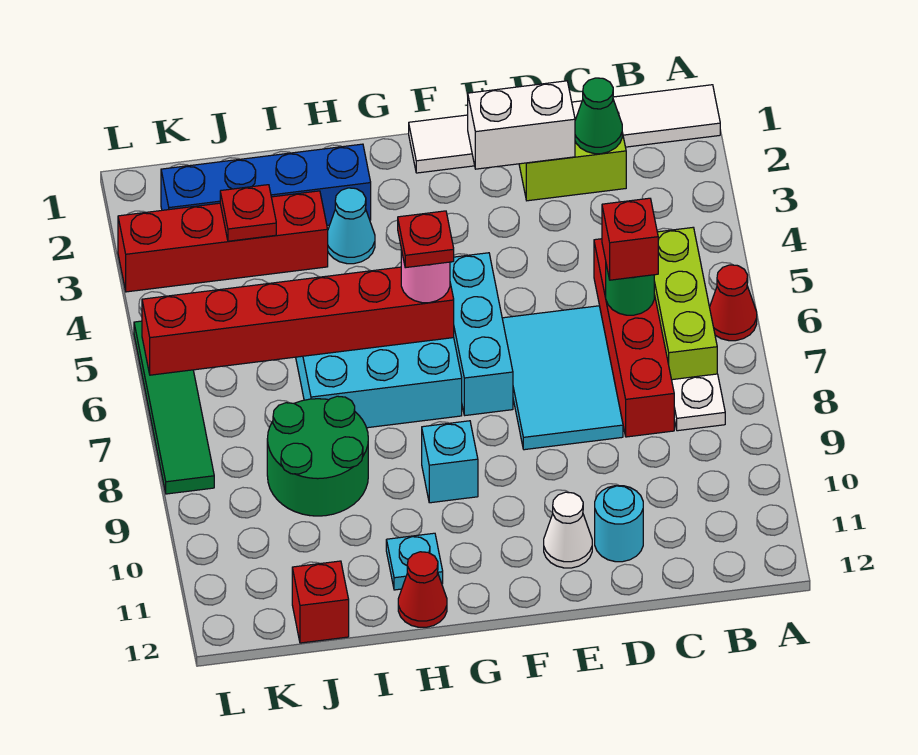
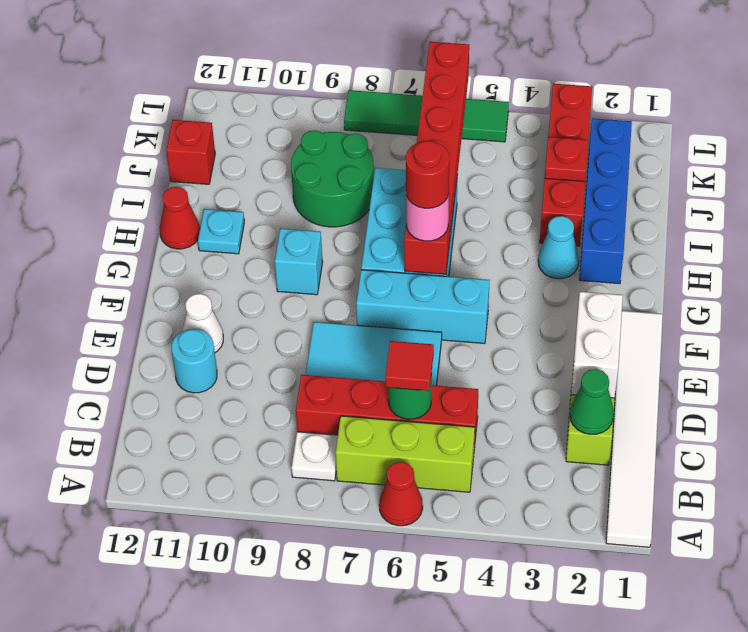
red 1x1 brick [602,198,658,280] -> red 1x1 tile [385,341,434,391]
red 1x1 plate [398,211,454,268] -> red 1x1 round brick [406,141,449,208]

